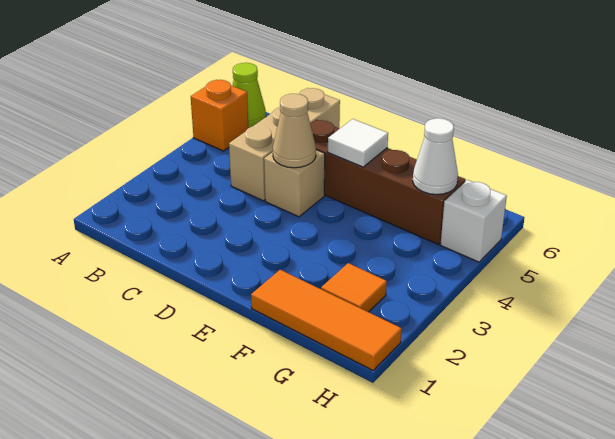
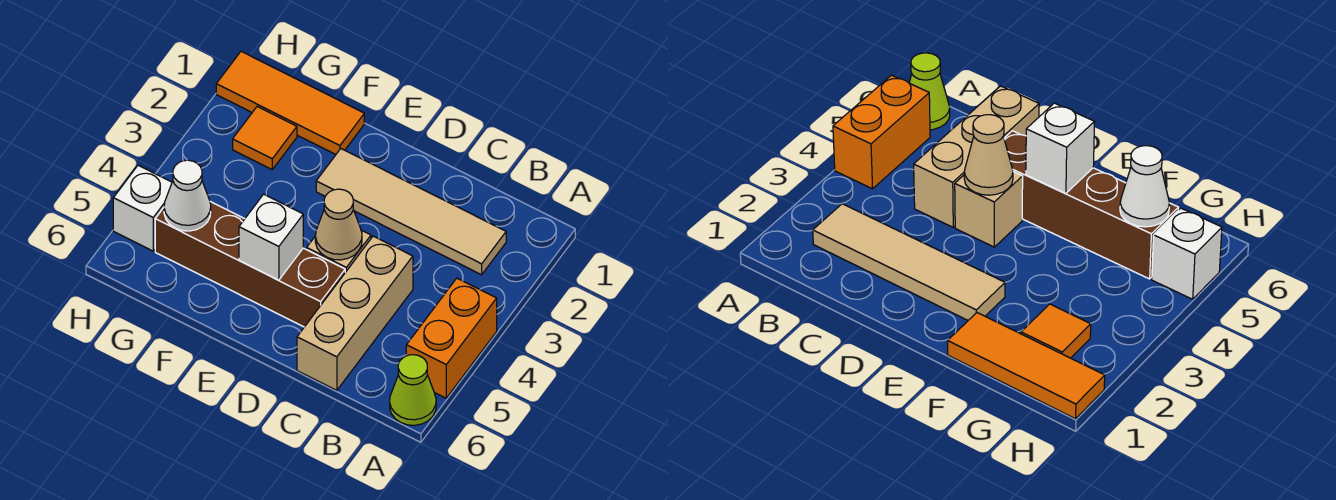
orange 1x1 brick [191,80,248,151] -> orange 1x2 brick [406,278,497,398]
none -> tan 1x4 tile [316,149,506,275]
white 1x1 tile [328,119,388,167] -> white 1x1 brick [239,194,303,280]

